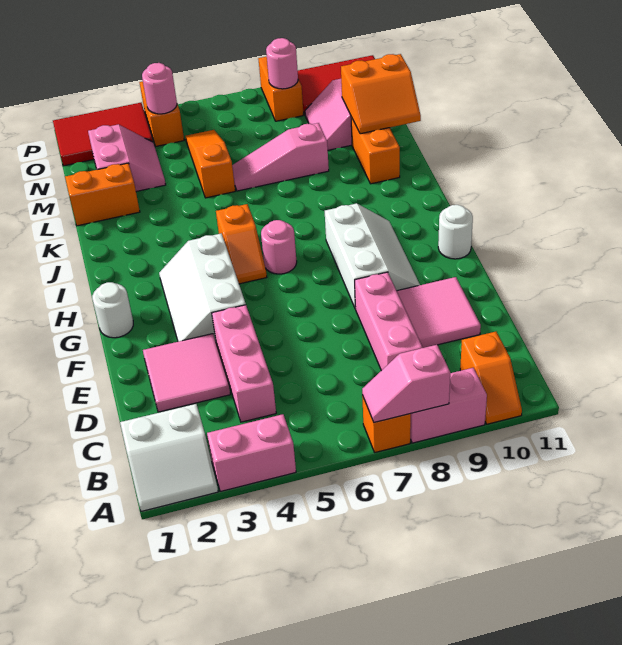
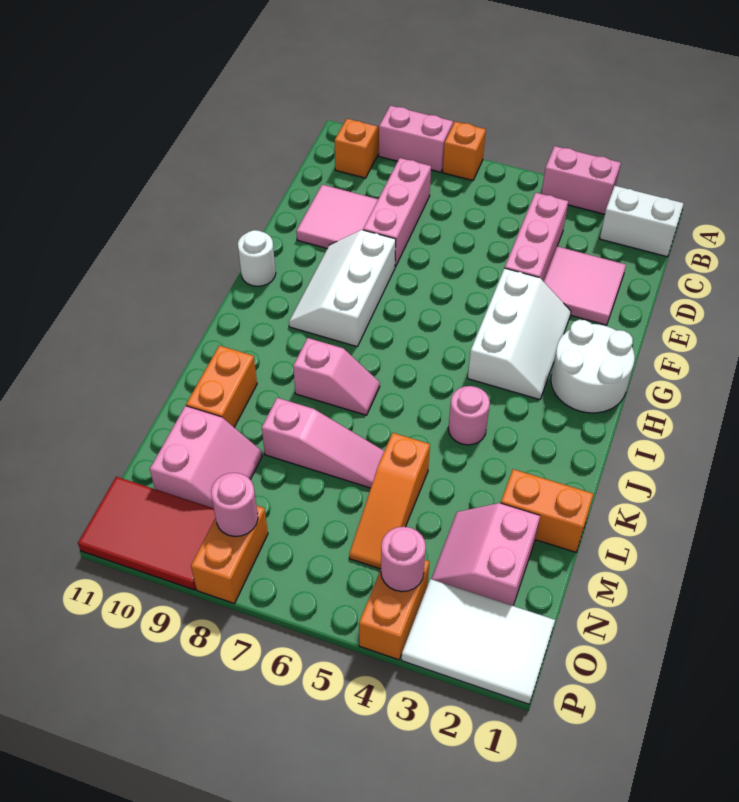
pink 1x2 slope [362,345,450,422] -> pink 1x2 slope moved to [293,338,380,415]
white 1x1 round brick [92,282,133,338] -> white 2x2 round brick [551,320,635,413]
orange 1x2 slope [216,204,267,284] -> none
pink 1x1 round brick [261,220,297,274] -> pink 1x1 round brick moved to [448,386,490,445]
orange 2x2 slope [341,54,421,134] -> none
red 2x3 tile [53,103,153,166] -> white 2x3 tile [402,579,555,704]

